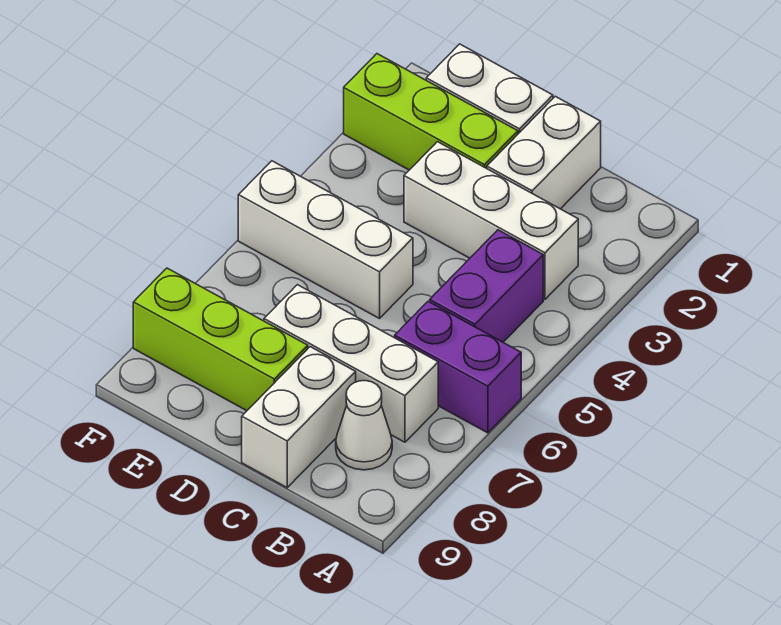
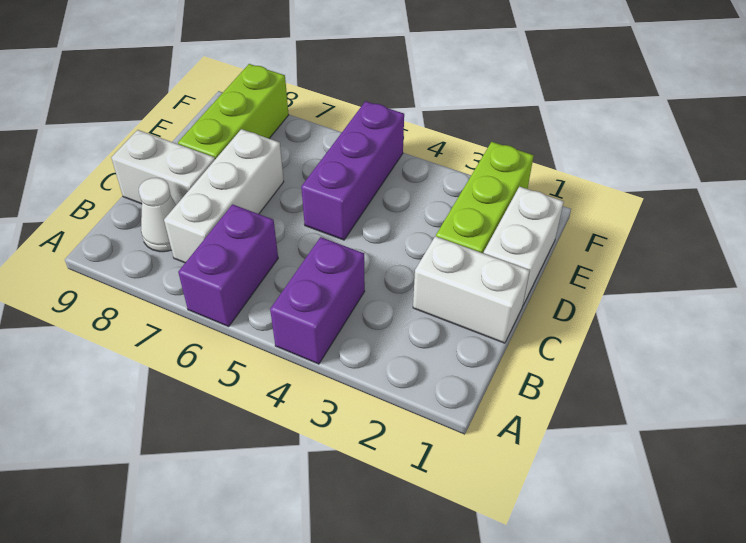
white 1x3 brick [404,142,578,299] -> none
purple 1x2 brick [430,230,543,342] -> purple 1x2 brick turned to [270,237,365,364]
white 1x3 brick [238,161,413,319] -> purple 1x3 brick [301,101,404,240]

